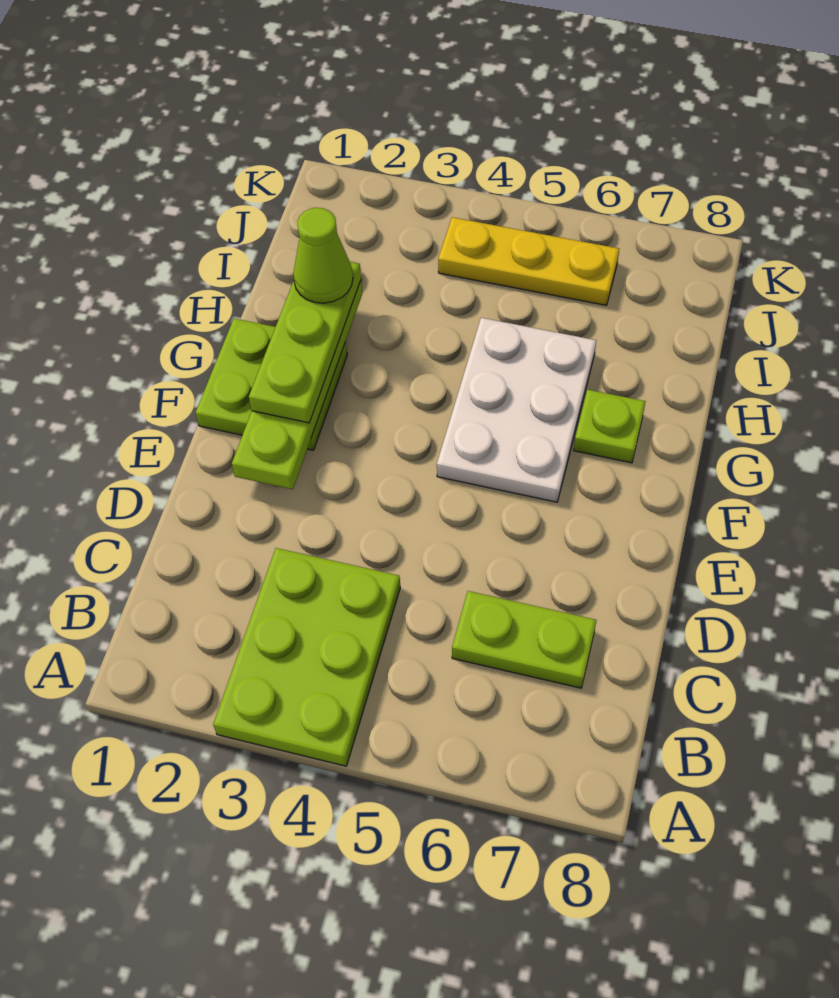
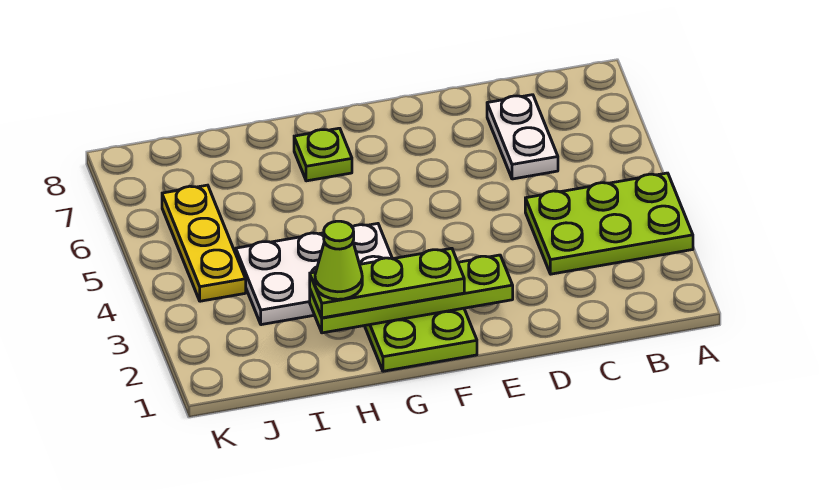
lime 1x2 plate [452,591,596,688] -> white 1x2 plate [487,95,558,179]
white 2x3 plate [437,318,596,502] -> white 2x3 plate moved to [236,224,392,325]

